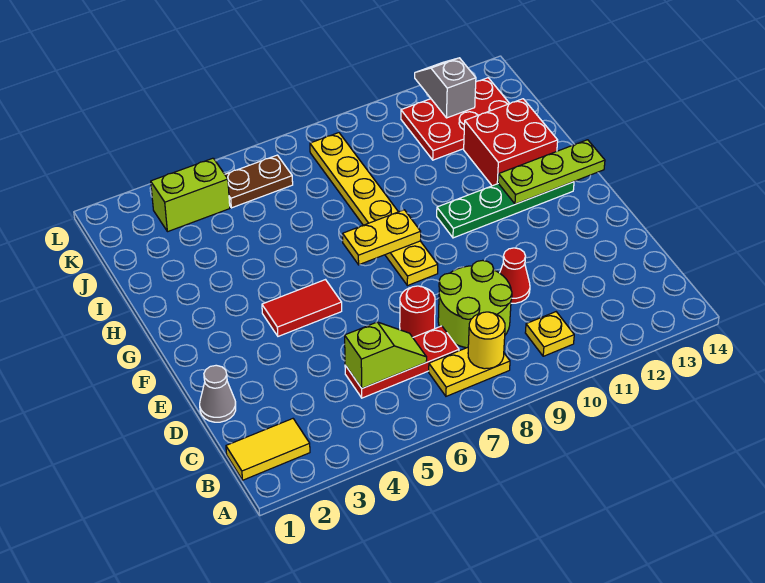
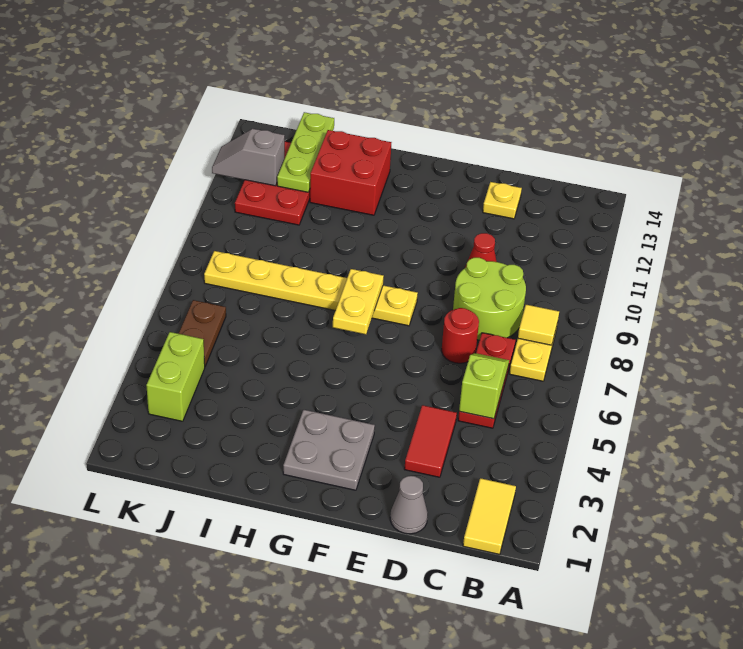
yellow 1x1 round brick [468,312,505,369] -> yellow 1x1 tile [518,305,559,345]
yellow 1x1 plate [525,312,574,356] -> yellow 1x1 plate moved to [483,182,522,219]
none -> grey 2x2 plate [283,410,375,490]
red 1x2 tile [262,280,342,336] -> red 1x2 tile moved to [404,405,457,477]
green 1x4 plate [437,182,574,238] -> none
lime 1x3 plate [498,140,605,204] -> lime 1x3 plate moved to [277,112,334,192]

